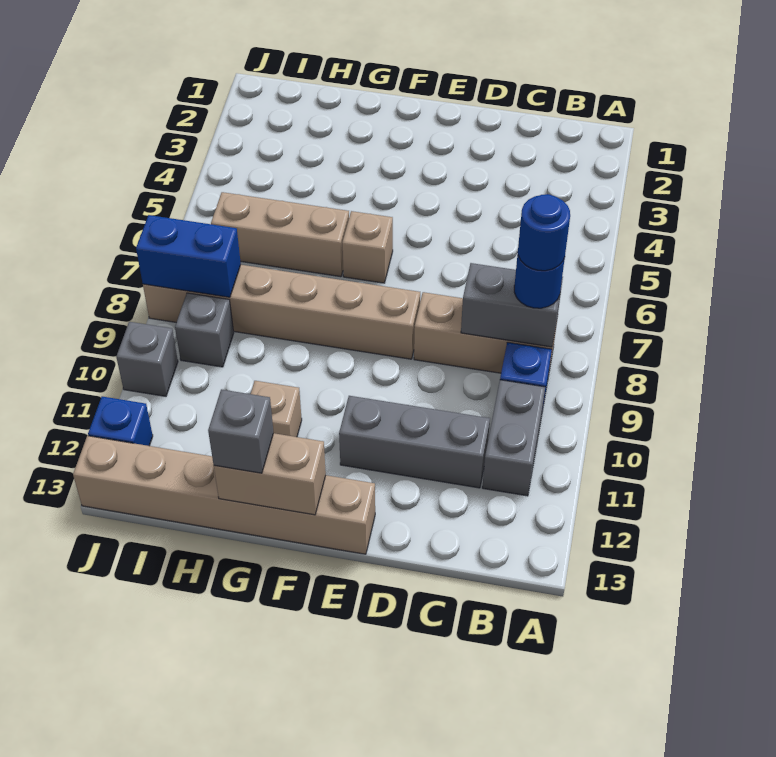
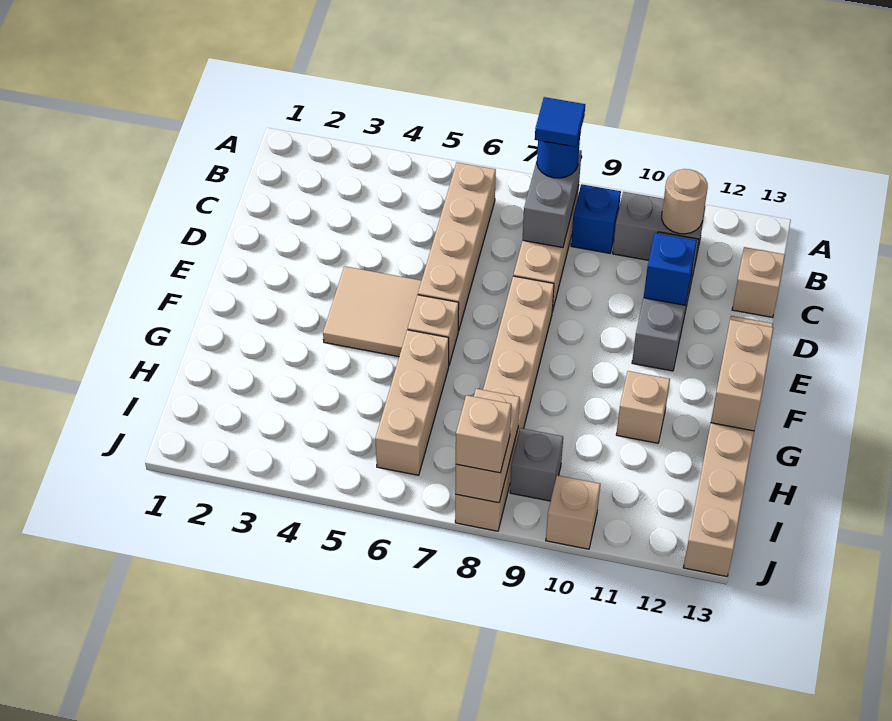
none -> tan 1x4 brick [418,162,496,331]
blue 1x1 round brick [518,194,570,271] -> blue 1x1 tile [535,97,585,147]
none -> tan 1x1 round brick [662,169,708,234]
none -> tan 1x1 brick [732,247,785,318]
none -> tan 2x2 tile [323,266,422,357]
grey 1x1 brick [208,389,273,473] -> none
blue 1x2 brick [136,215,241,297] -> tan 1x2 brick [455,389,520,503]
none -> tan 1x1 brick [456,395,511,473]
grey 1x1 brick [116,322,178,396] -> tan 1x1 brick [546,475,600,549]
blue 1x1 brick [88,396,153,446] -> blue 1x1 brick moved to [644,233,697,305]

